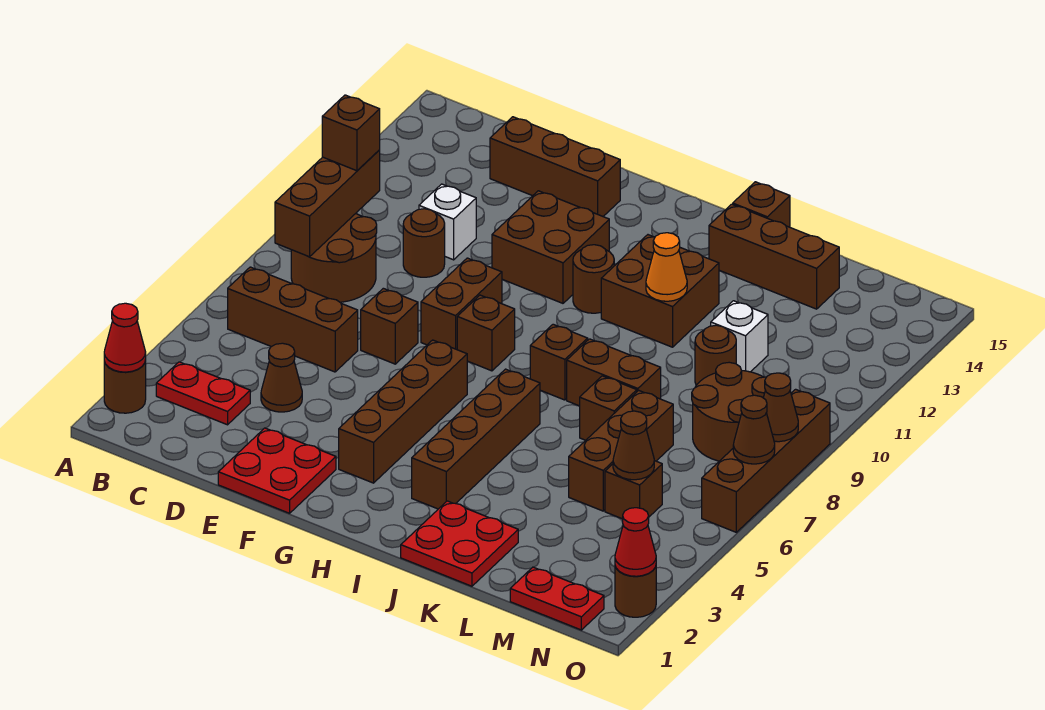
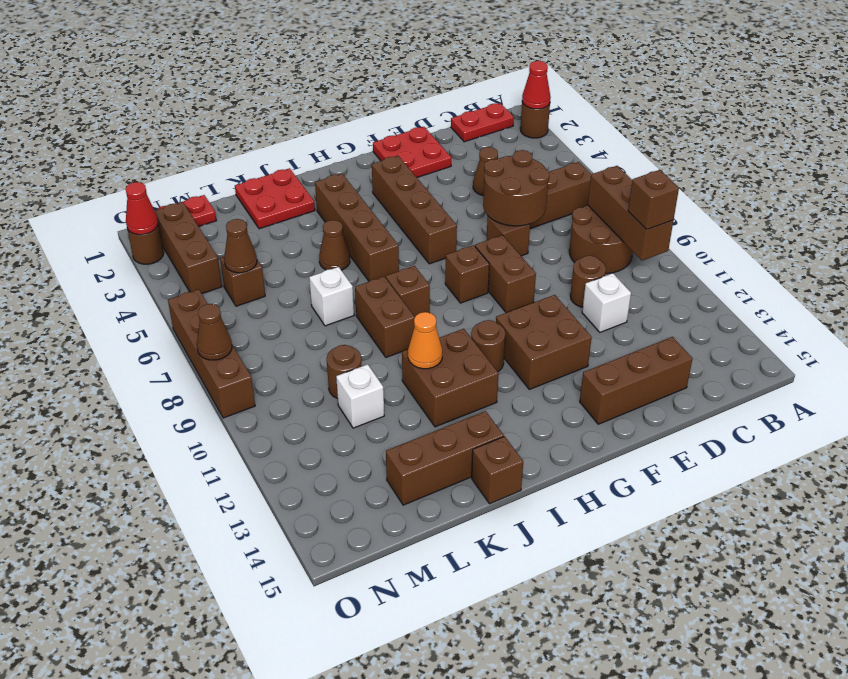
red 1x2 plate [156,362,250,425] -> red 1x2 plate moved to [451,103,514,142]
brown 1x2 brick [567,339,661,406] -> brown 1x2 brick turned to [355,277,415,357]
brown 1x1 brick [580,376,637,440] -> white 1x1 brick [309,267,354,326]
brown 1x3 brick [569,390,673,511] -> brown 1x3 brick moved to [155,202,222,294]
brown 2x2 round brick [692,362,766,461] -> brown 2x2 round brick moved to [483,150,549,226]
brown 1x1 cone [733,395,775,464] -> brown 1x1 cone moved to [319,220,350,270]

